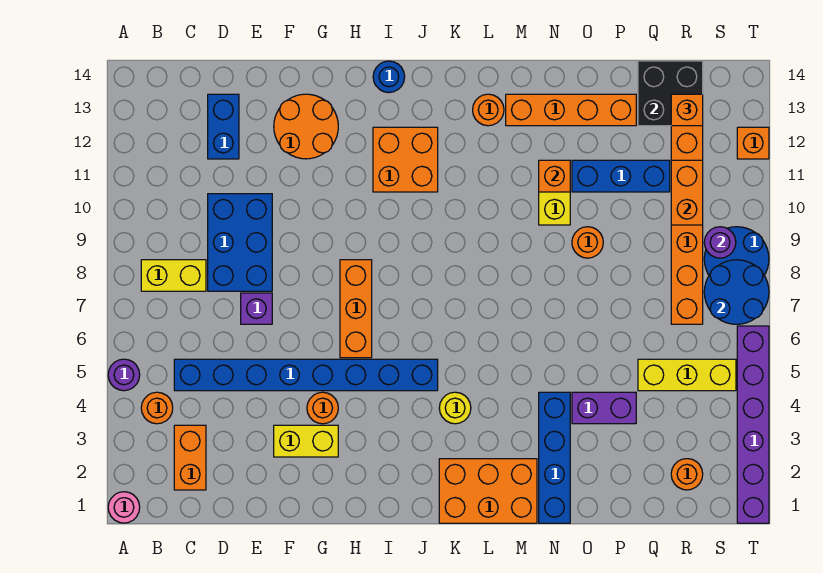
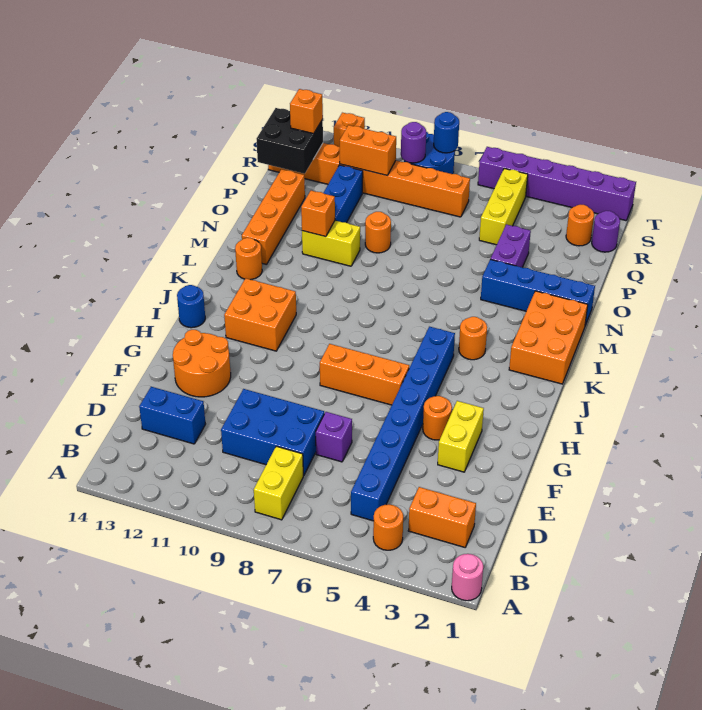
purple 1x1 round brick [108,359,140,391] -> purple 1x1 round brick moved to [592,211,620,252]
yellow 1x1 round brick [439,392,471,424] -> orange 1x1 round brick [459,317,487,360]
blue 2x2 round brick [704,260,769,324] -> blue 1x1 round brick [434,112,459,153]

